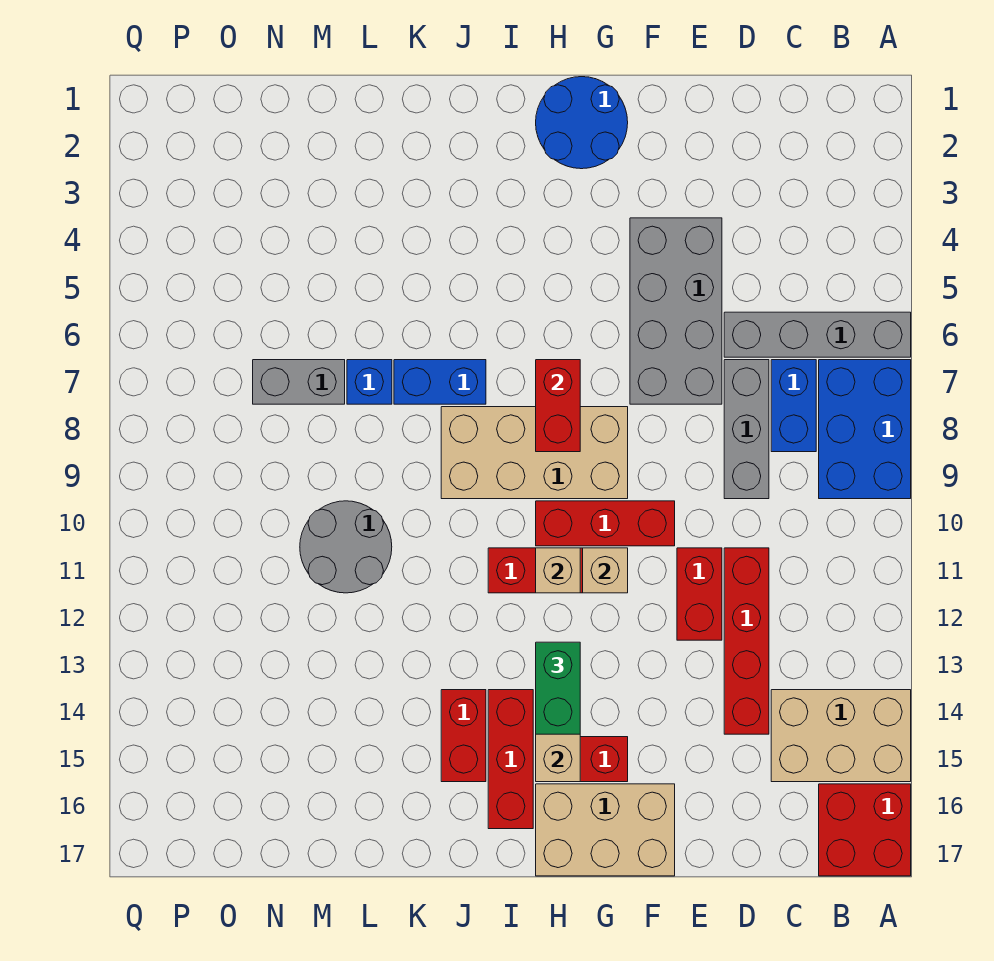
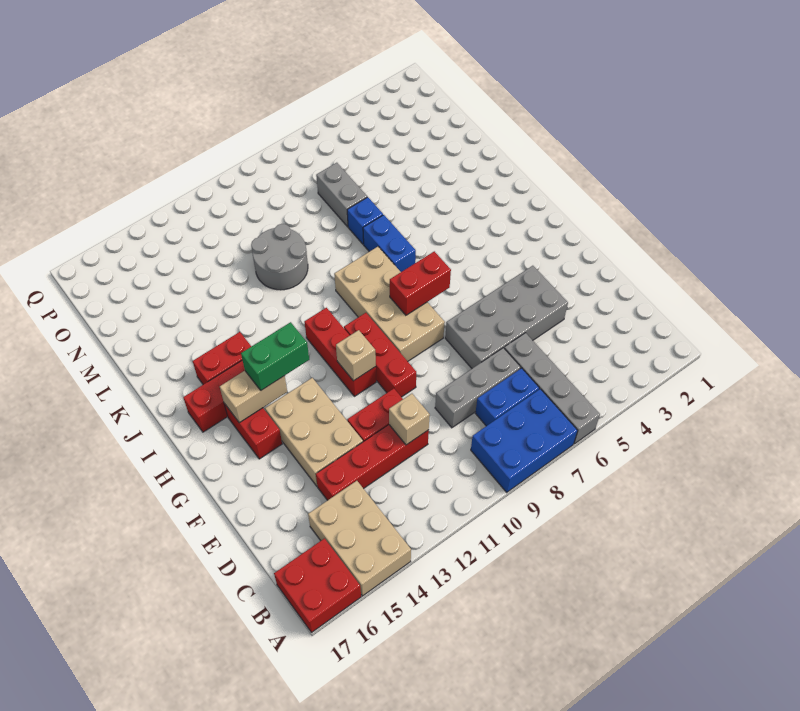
tan 2x3 brick [536,784,675,876] -> tan 2x3 brick moved to [265,378,363,486]
blue 2x2 round brick [536,77,628,169] -> none
tan 1x1 brick [536,548,580,593] -> tan 1x1 brick moved to [389,394,430,445]

